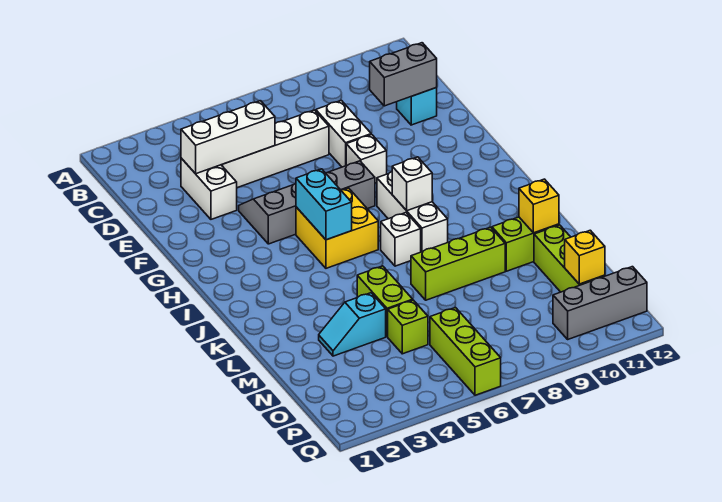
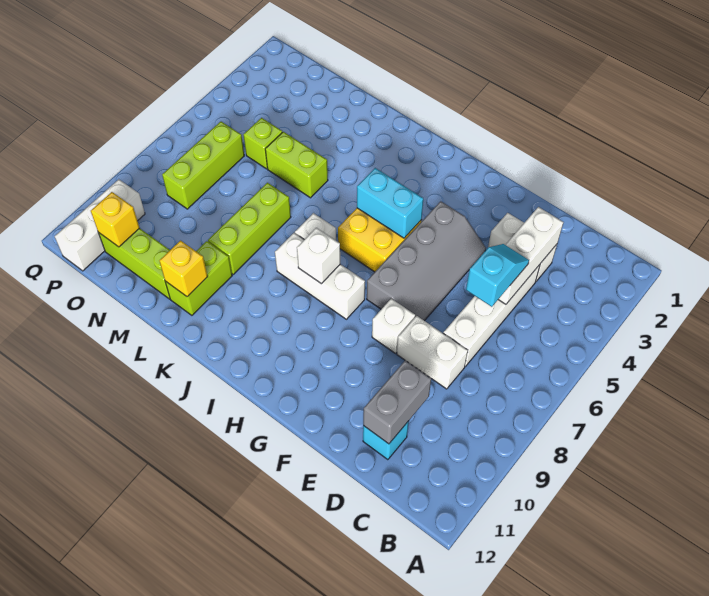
cyan 1x2 slope [319,293,386,356] -> cyan 1x2 slope moved to [466,244,529,307]
lime 1x3 brick [430,308,501,395] -> lime 1x3 brick turned to [162,122,244,209]
grey 1x3 brick [553,267,647,339] -> white 1x3 brick [55,179,145,271]

